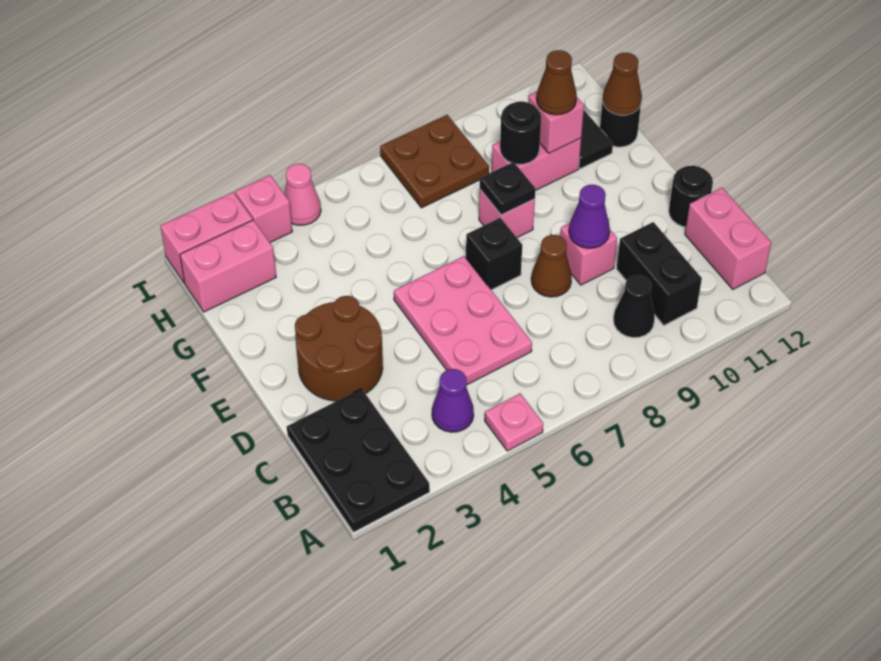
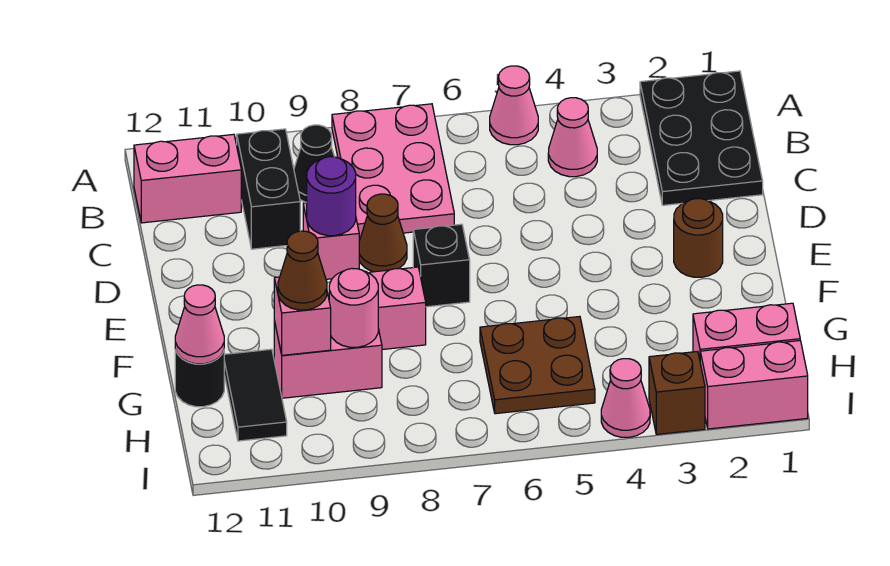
pink 1x1 plate [485,393,543,451] -> pink 1x1 cone [490,66,538,145]
purple 1x1 cone [432,369,474,432] -> pink 1x1 cone [548,98,597,177]
pink 1x2 brick [685,188,771,289] -> pink 1x2 brick turned to [134,134,241,223]
pink 2x3 plate [394,256,532,385] -> pink 2x3 plate moved to [332,104,454,238]
brown 2x2 round brick [295,296,383,401] -> brown 1x1 round brick [674,199,723,277]
purple 1x1 cone [569,185,610,248] -> purple 1x1 round brick [307,157,356,236]
black 1x1 round brick [669,166,713,227] -> none
black 1x1 plate [480,162,535,215] -> none
black 1x1 round brick [500,101,541,164] -> pink 1x1 round brick [329,269,378,347]
brown 1x1 cone [603,53,642,115] -> pink 1x1 cone [175,285,224,364]
brown 2x2 plate [380,115,489,208] -> brown 2x2 plate moved to [480,316,595,414]
pink 1x1 brick [235,175,292,242] -> brown 1x1 brick [649,351,705,434]

